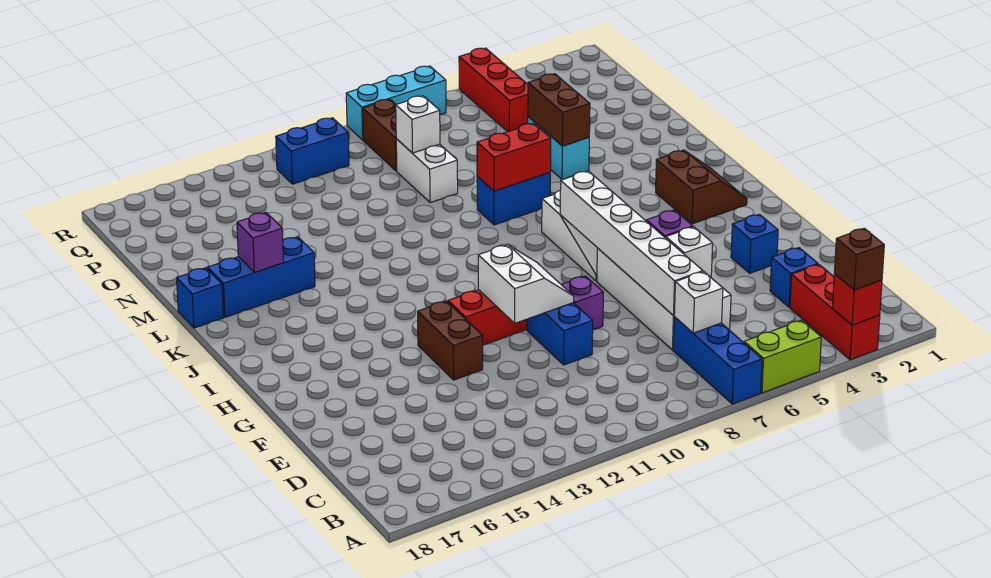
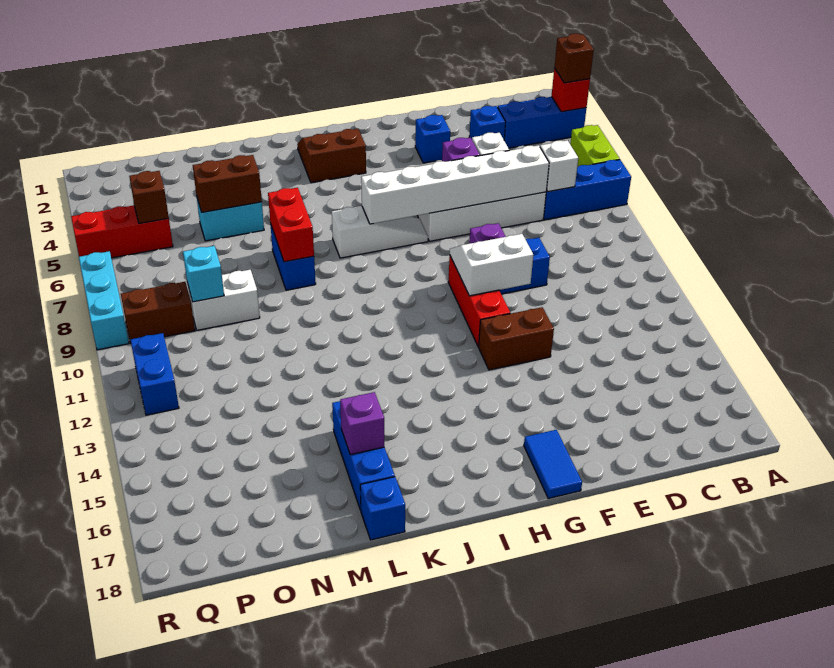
red 1x3 brick [790,265,880,360] -> blue 1x3 brick [498,97,586,148]
none -> blue 1x2 tile [524,430,582,498]
white 1x1 brick [396,96,440,153] -> cyan 1x1 brick [183,246,224,302]
none -> brown 1x1 brick [129,171,169,224]

